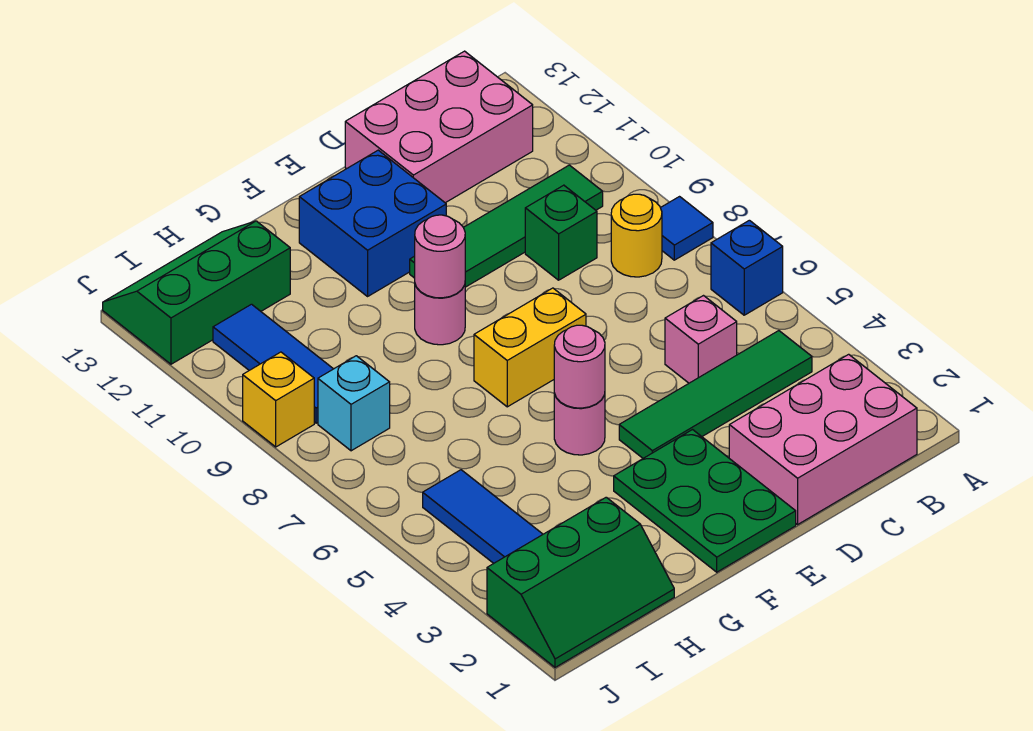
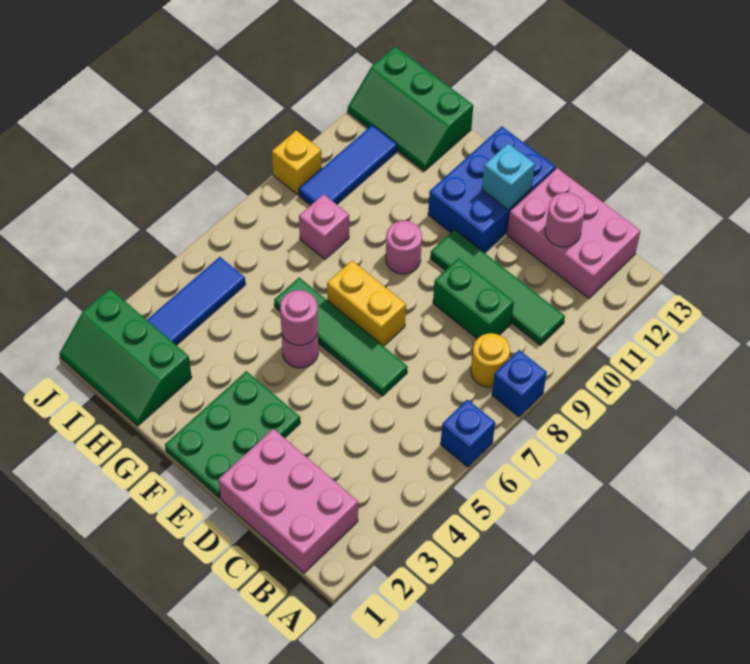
blue 1x1 tile [661,197,713,260] -> blue 1x1 brick [492,350,547,417]
green 1x4 tile [619,331,812,458] -> green 1x4 tile moved to [274,278,407,396]
pink 1x1 brick [665,296,737,383] -> pink 1x1 brick moved to [299,194,349,259]
green 1x1 brick [525,185,597,280] -> green 1x2 brick [433,258,514,339]
blue 2x2 brick [299,150,446,296] -> blue 2x3 brick [428,126,555,253]
pink 1x1 round brick [415,215,465,298] -> pink 1x1 round brick moved to [545,193,585,247]
green 2x3 slope [103,221,290,364] -> green 2x3 slope turned to [348,46,473,171]
cyan 1x1 brick [318,356,390,451] -> cyan 1x1 brick moved to [482,144,535,210]

